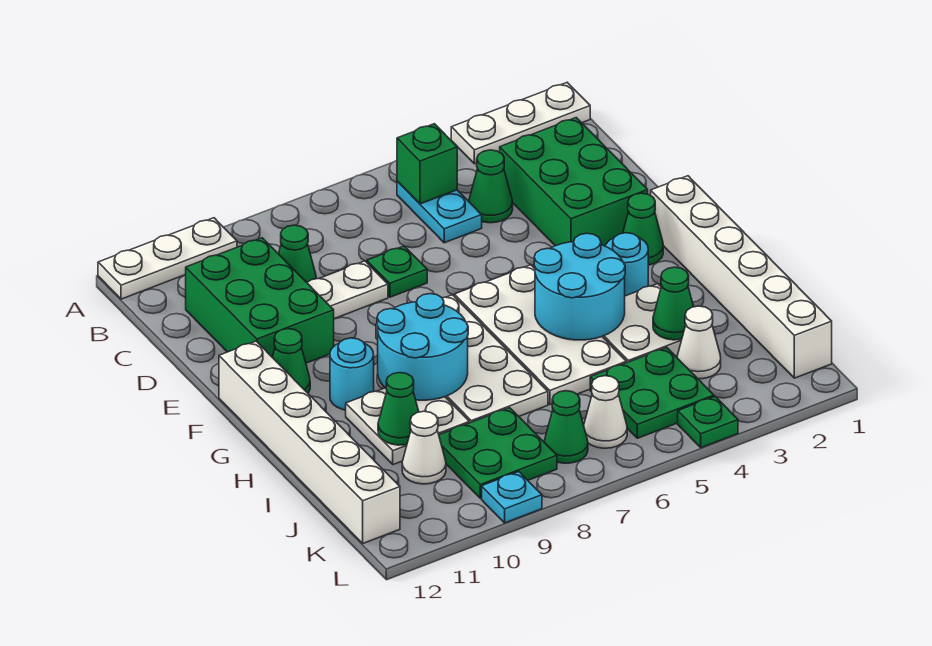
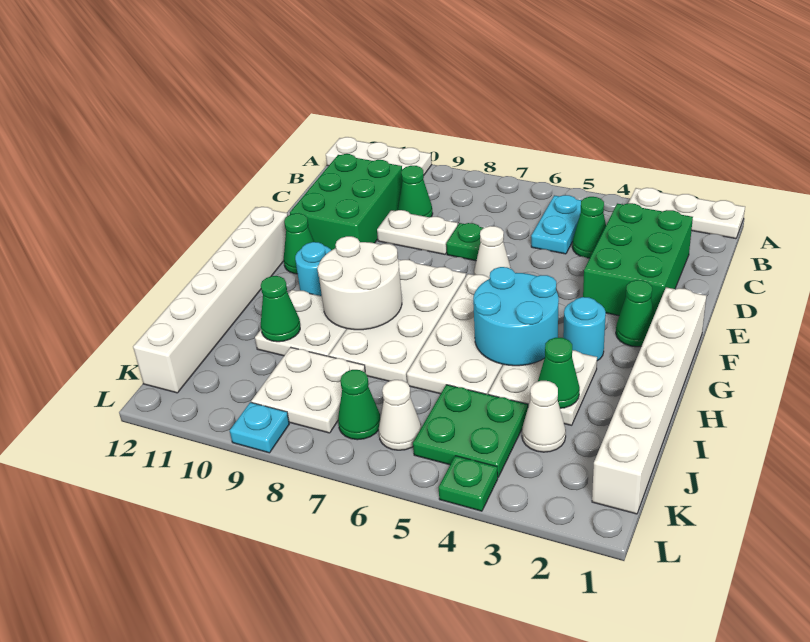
green 1x1 brick [397,124,457,204] -> none
cyan 2x2 round brick [377,294,468,400] -> white 2x2 round brick [317,236,402,330]
green 2x2 plate [439,408,557,498] -> white 2x2 plate [251,347,365,433]
white 1x1 cone [402,411,446,484] -> white 1x1 cone moved to [474,226,511,278]

